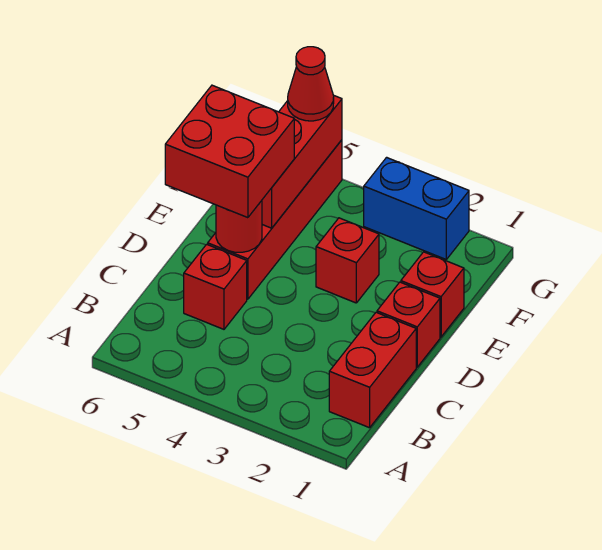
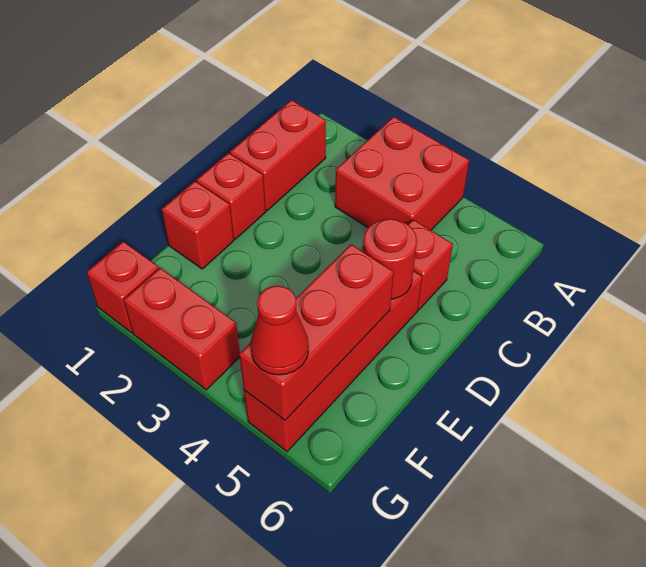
red 2x2 brick [165,85,294,218] -> red 2x2 brick moved to [335,117,469,230]
red 1x1 brick [316,218,379,303] -> red 1x1 brick moved to [87,242,159,333]
blue 1x2 brick [364,157,469,259] -> red 1x2 brick [124,268,240,390]

